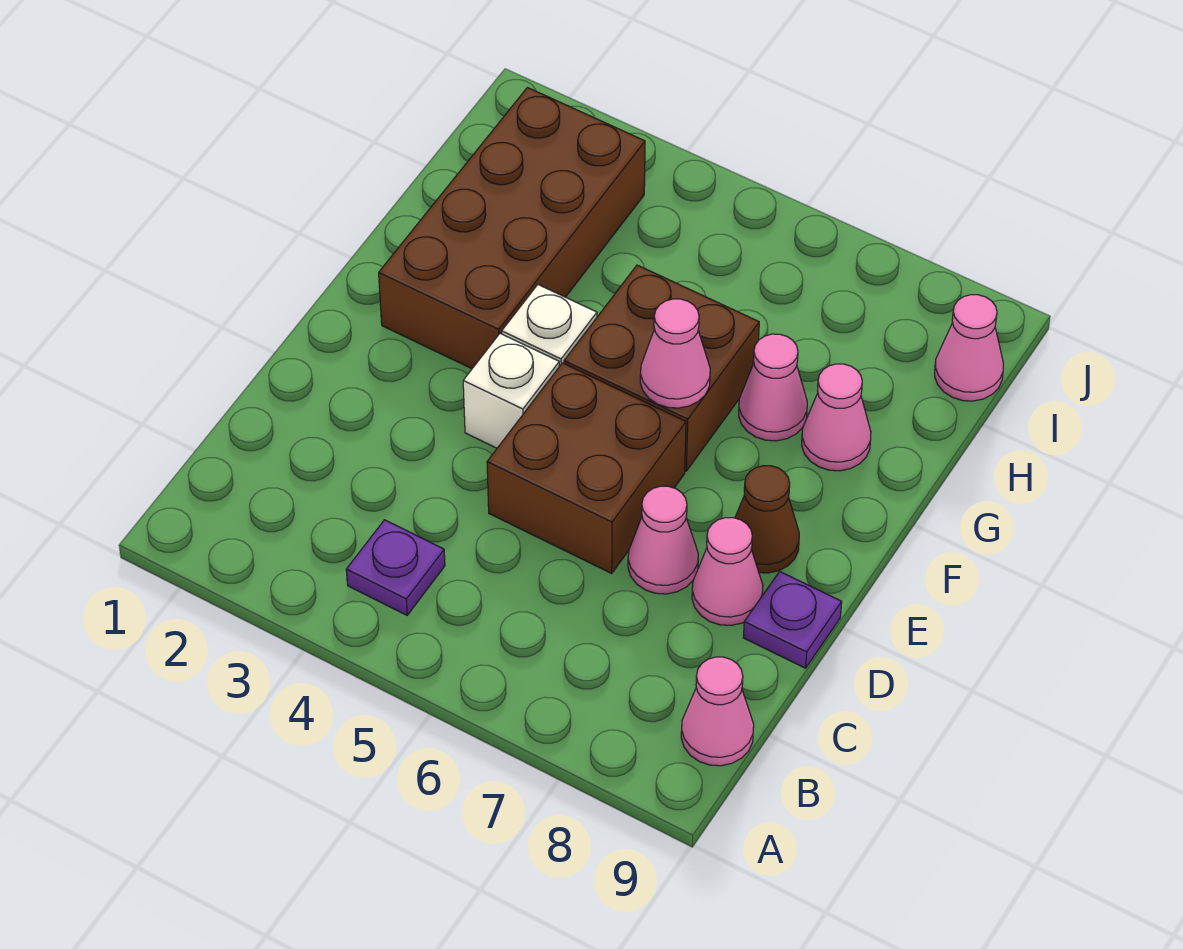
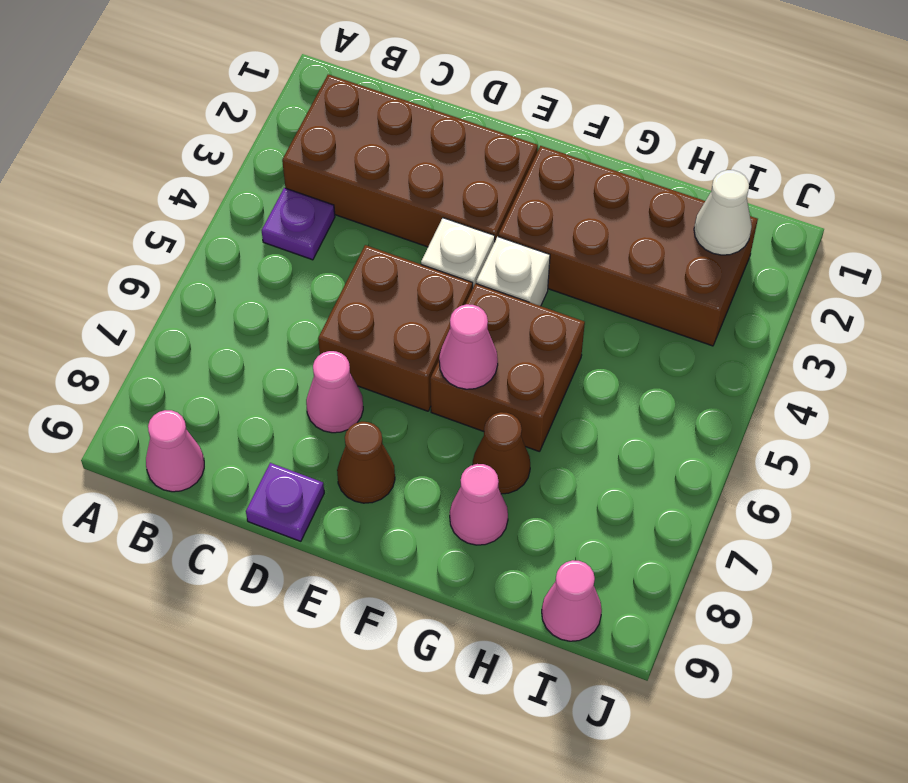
none -> brown 2x4 brick [282,74,538,247]
pink 1x1 cone [692,518,763,625] -> none
pink 1x1 cone [739,334,807,441] -> brown 1x1 cone [473,412,530,494]
none -> white 1x1 cone [694,170,752,255]

